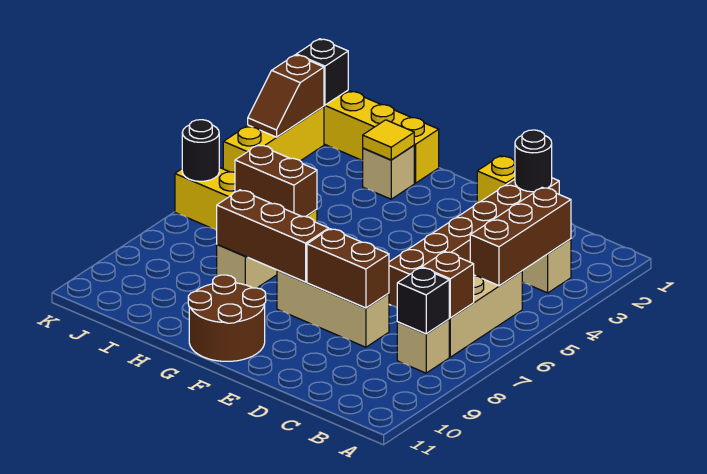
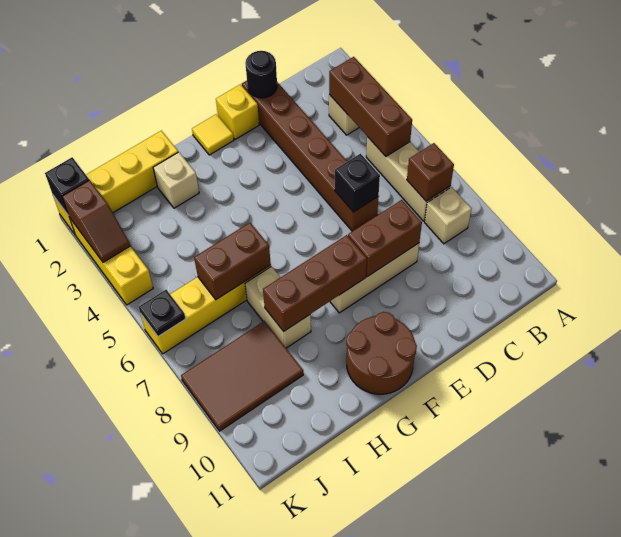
black 1x1 brick [397,268,449,334] -> black 1x1 brick moved to [335,154,380,212]
yellow 1x1 tile [363,120,414,160] -> yellow 1x1 tile moved to [192,114,234,155]
none -> brown 2x3 tile [181,321,303,431]
black 1x1 round brick [182,120,219,181] -> black 1x1 plate [139,290,186,336]

